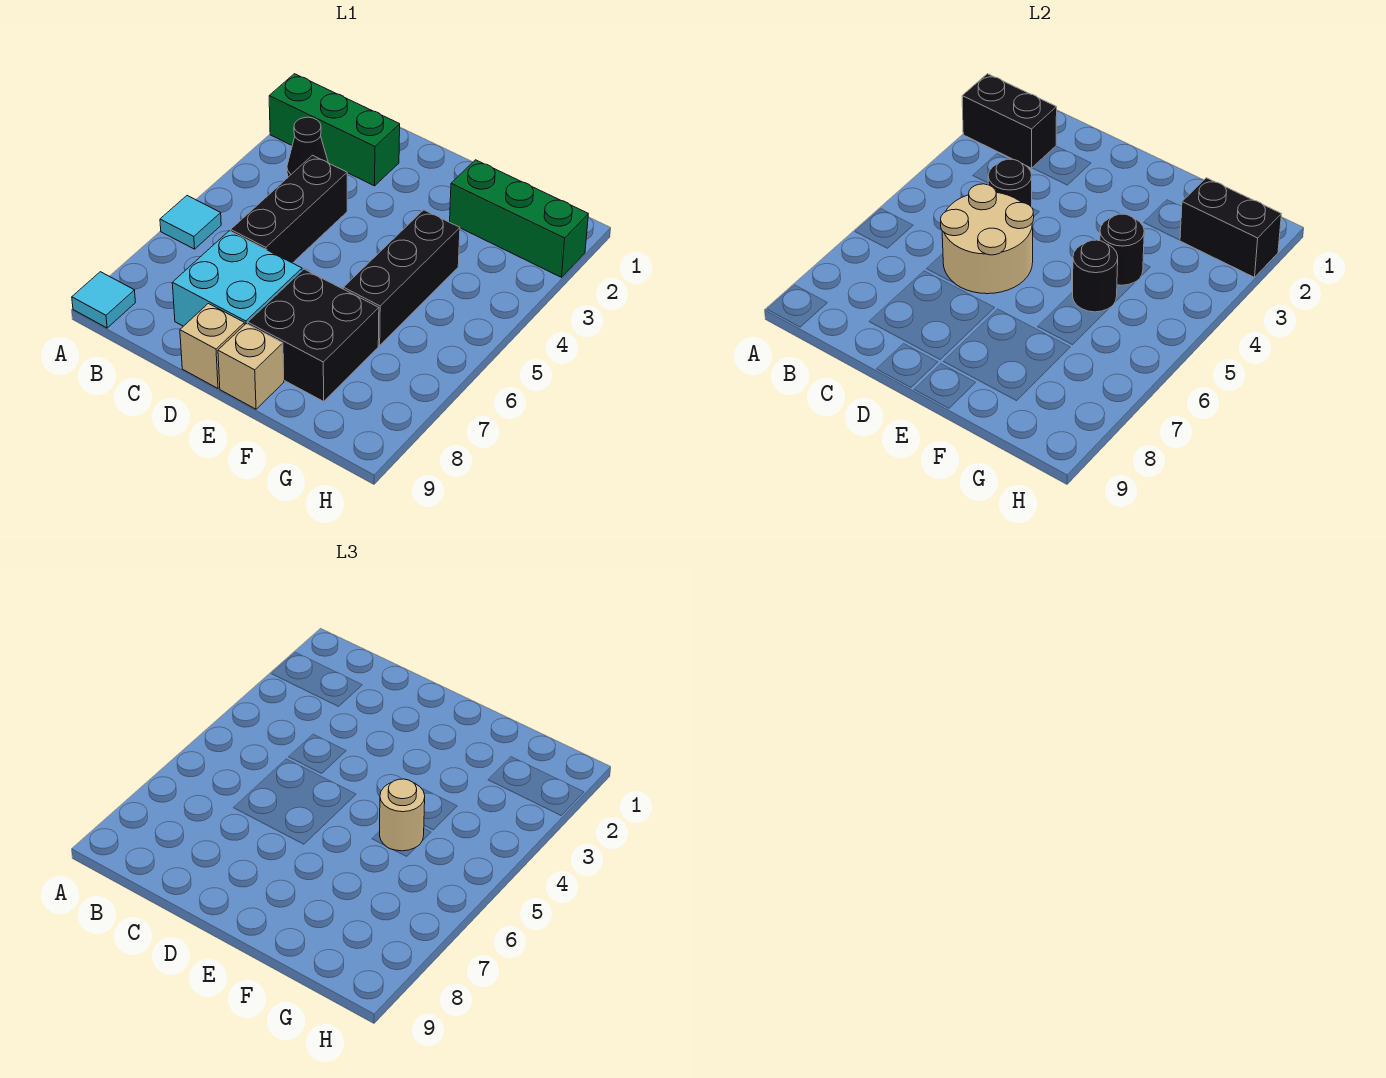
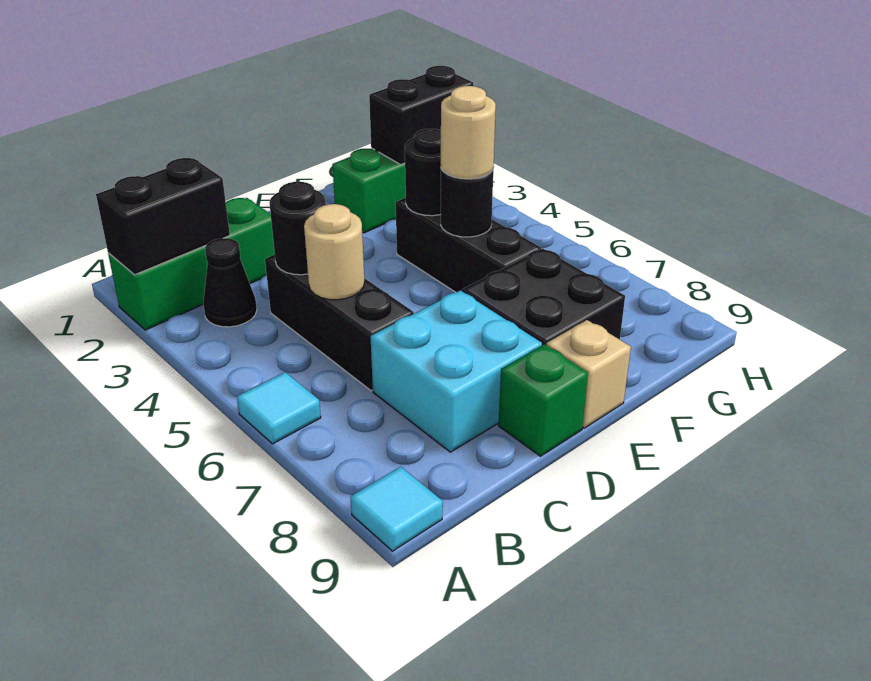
tan 2x2 round brick [941,184,1034,294] -> tan 1x1 round brick [304,204,365,300]
tan 1x1 brick [180,304,245,388] -> green 1x1 brick [499,344,588,456]

